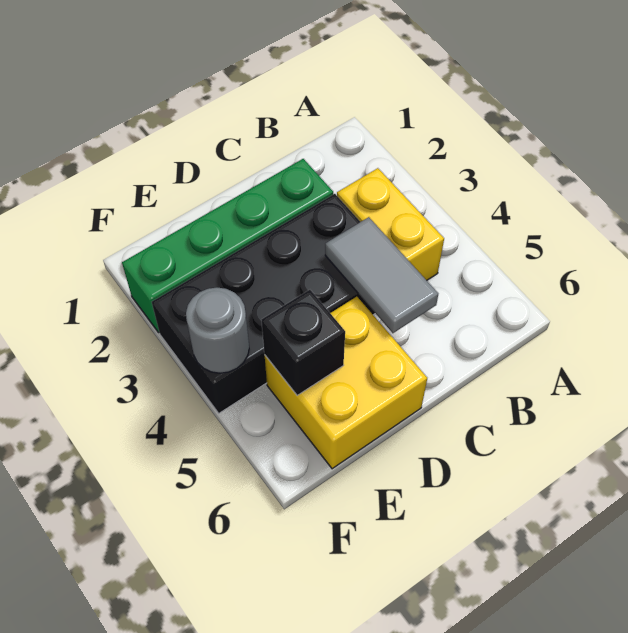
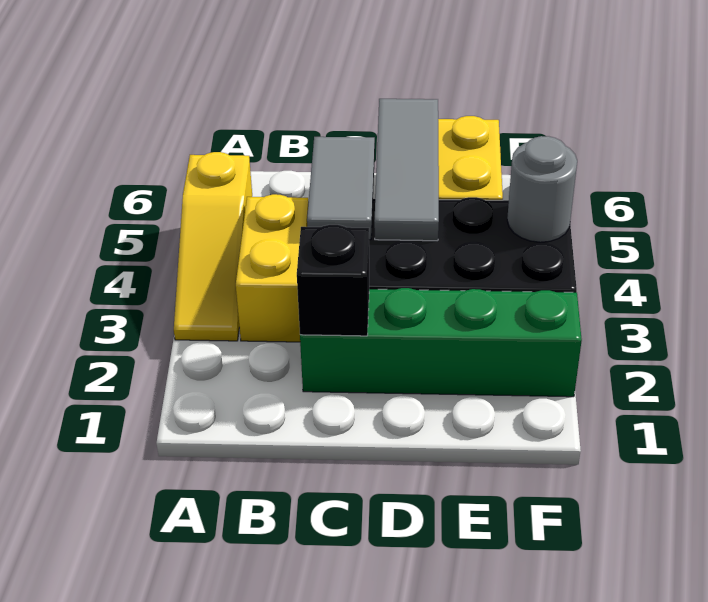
none -> yellow 1x3 slope [174,152,252,341]
none -> grey 1x3 tile [374,99,439,241]
black 1x1 brick [262,290,345,395] -> black 1x1 brick moved to [297,225,369,336]

